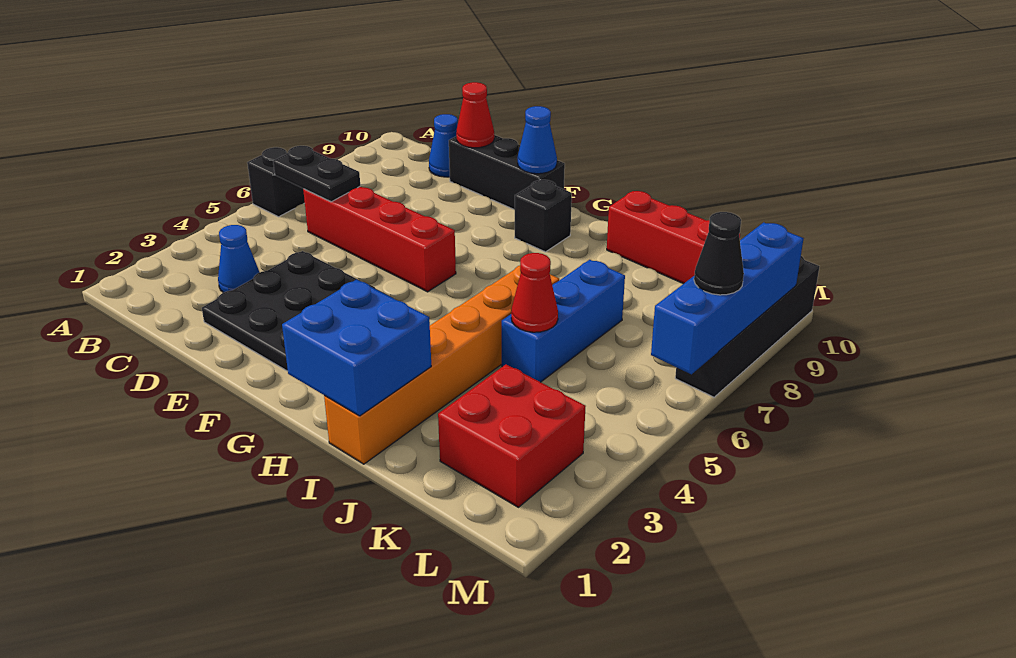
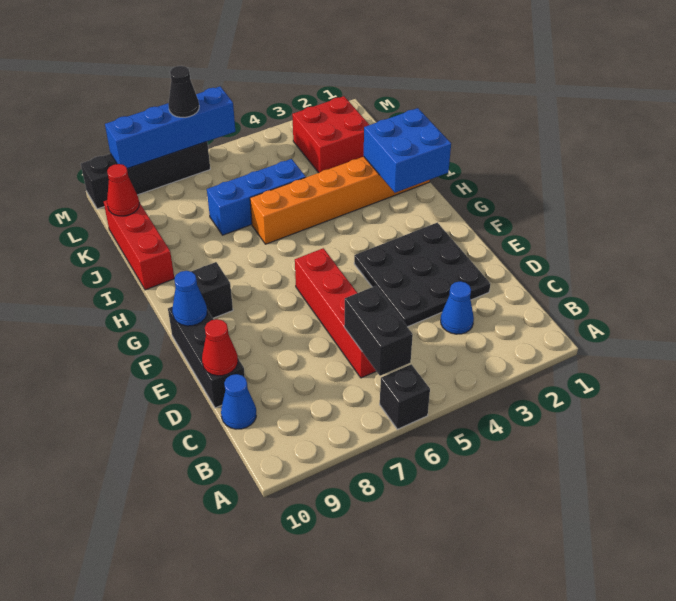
black 1x2 plate [273,146,360,202] -> black 1x2 brick [344,286,413,376]
red 1x1 cone [511,253,558,332] -> red 1x1 cone moved to [107,164,139,216]

